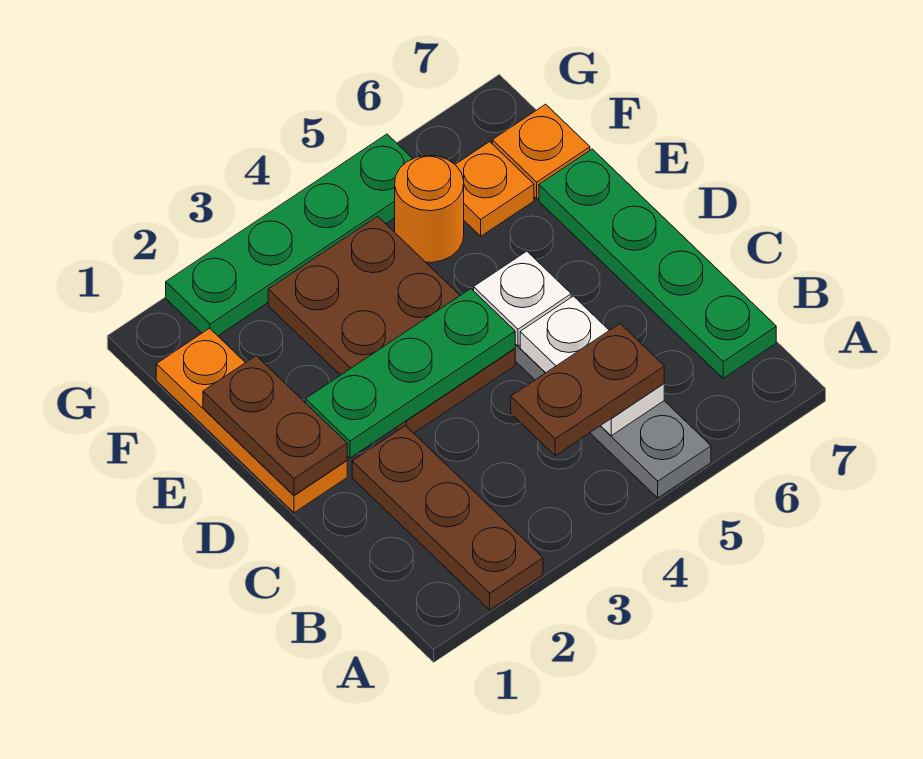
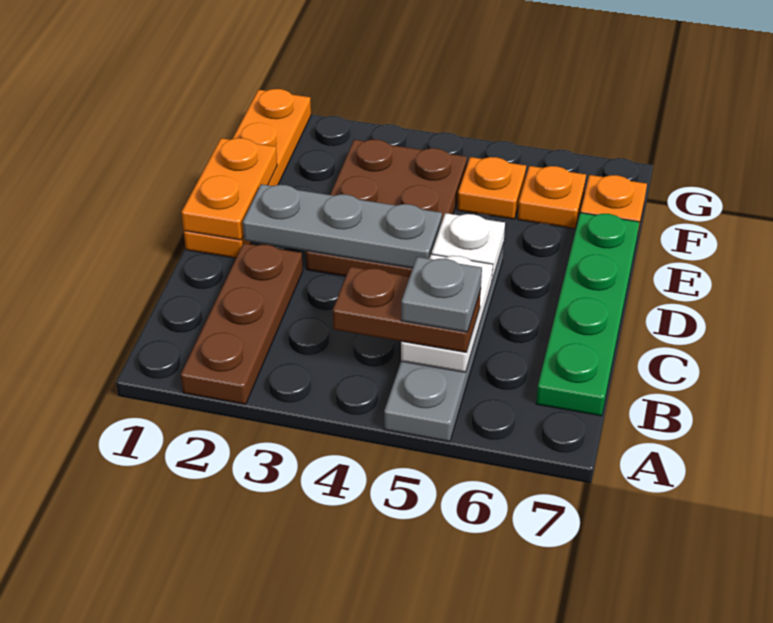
none -> grey 1x1 plate [401,257,482,332]
orange 1x3 plate [156,328,347,513] -> orange 1x4 plate [184,89,311,258]
brown 1x2 plate [203,356,347,495] -> orange 1x2 plate [181,138,277,240]
green 1x3 plate [306,289,515,458] -> grey 1x3 plate [243,184,442,268]
orange 1x1 round brick [395,155,464,263] -> orange 1x1 plate [457,157,526,219]
green 1x4 plate [166,134,413,336] -> none

